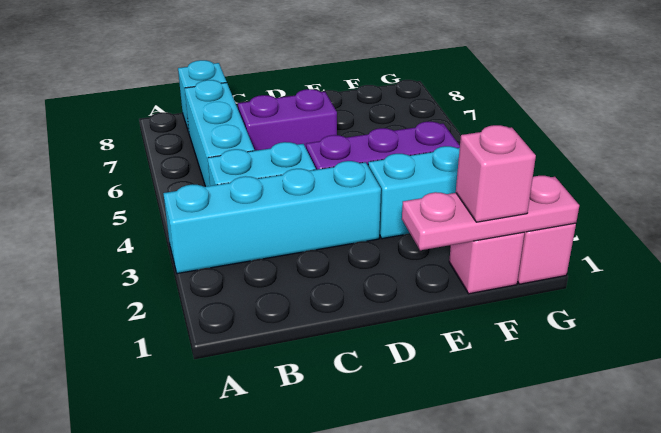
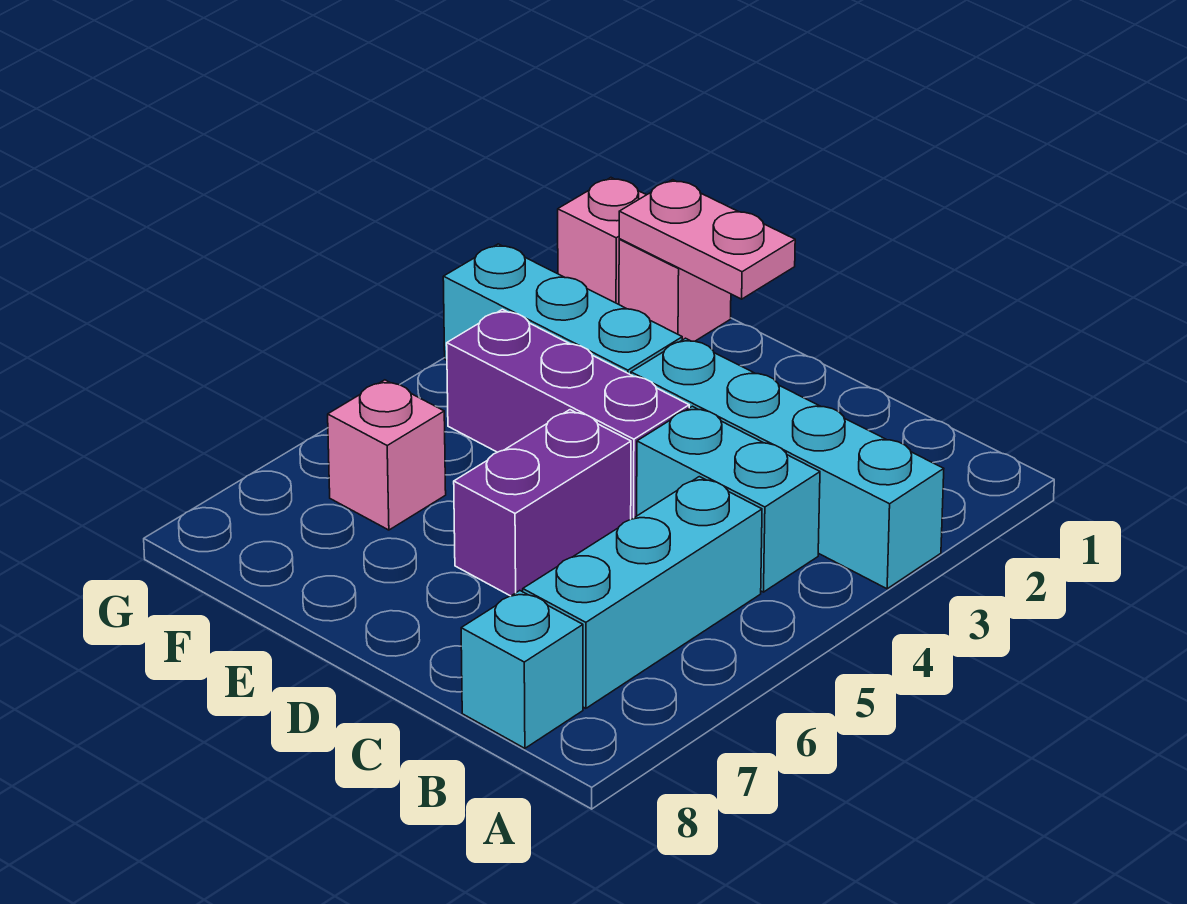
purple 1x2 brick [238,89,337,151] -> purple 1x2 brick turned to [454,410,631,596]
pink 1x3 plate [402,176,579,250] -> pink 1x2 plate [619,180,795,299]
pink 1x1 brick [456,125,536,222] -> pink 1x1 brick moved to [328,380,446,530]

